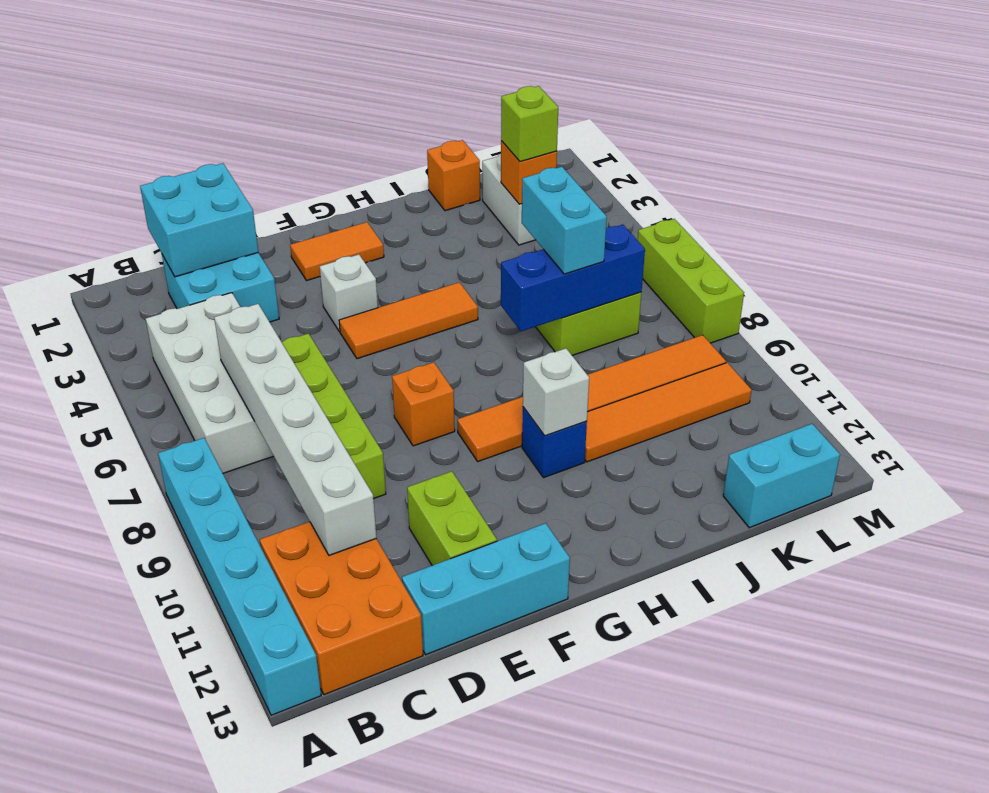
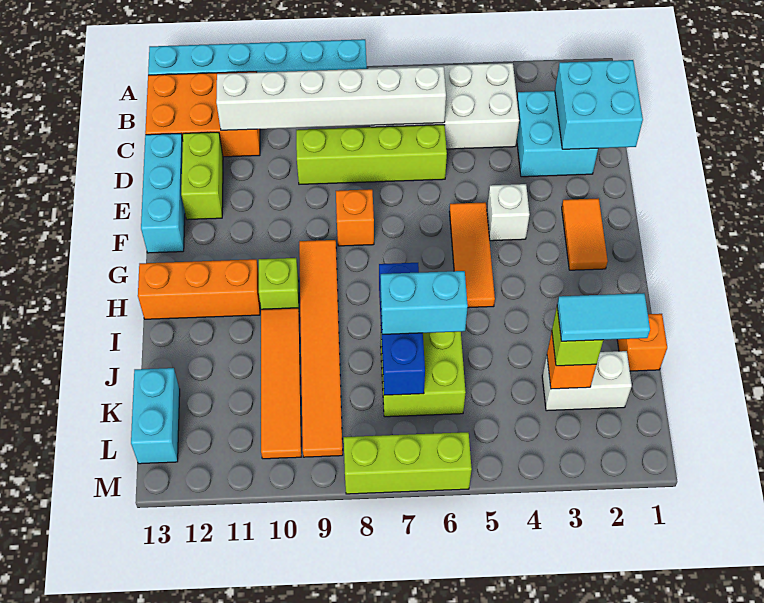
lime 1x2 brick [407,471,497,565] -> lime 1x2 brick turned to [181,132,223,220]
blue 1x1 brick [522,407,587,478] -> lime 1x1 brick [259,258,299,309]
white 1x1 brick [523,348,589,436] -> none
none -> orange 1x3 brick [138,259,260,319]
none -> cyan 1x2 tile [557,293,650,341]

